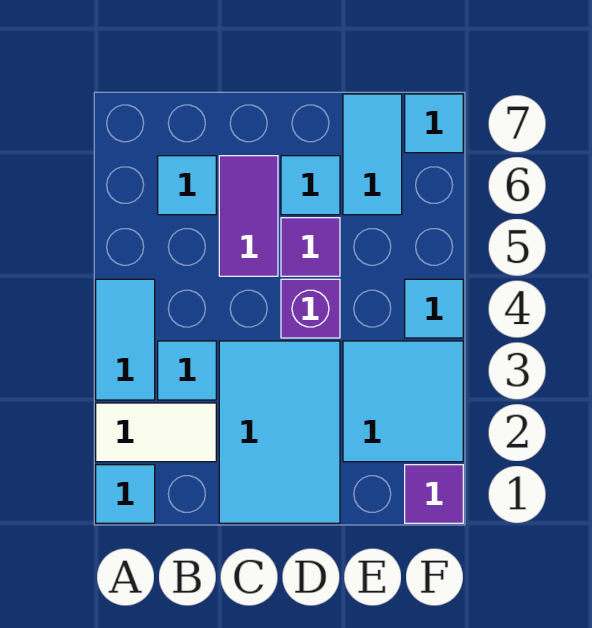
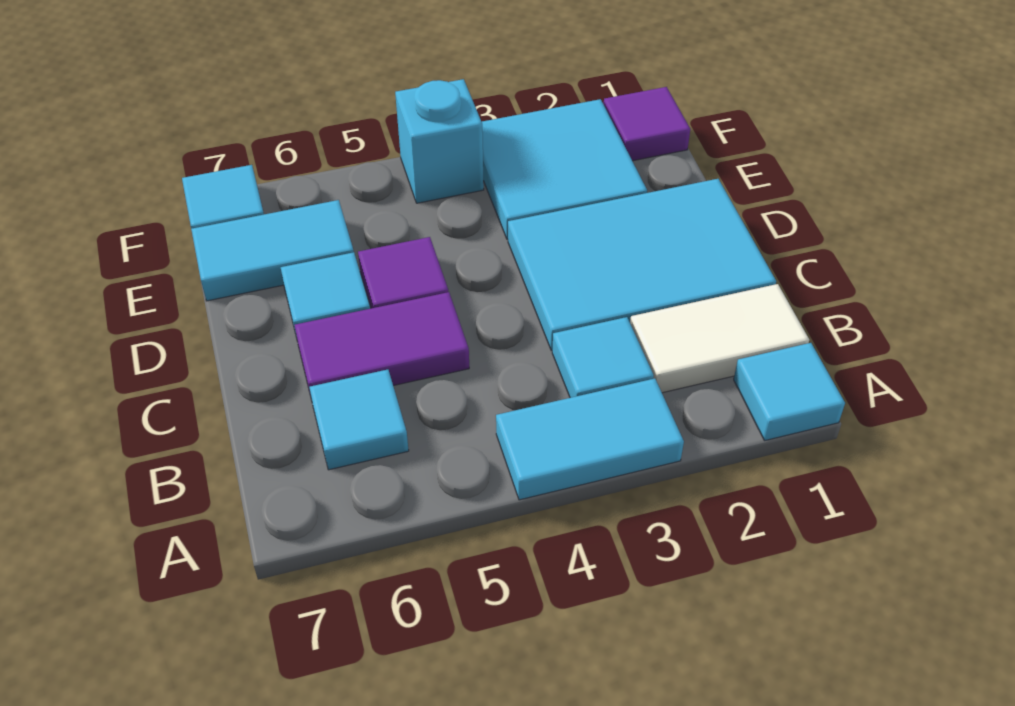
white 1x2 tile [96,403,216,462] -> white 1x2 tile turned to [630,284,809,393]
purple 1x1 brick [281,279,340,338] -> none
cyan 1x1 tile [405,279,463,338] -> cyan 1x1 brick [395,79,484,203]

